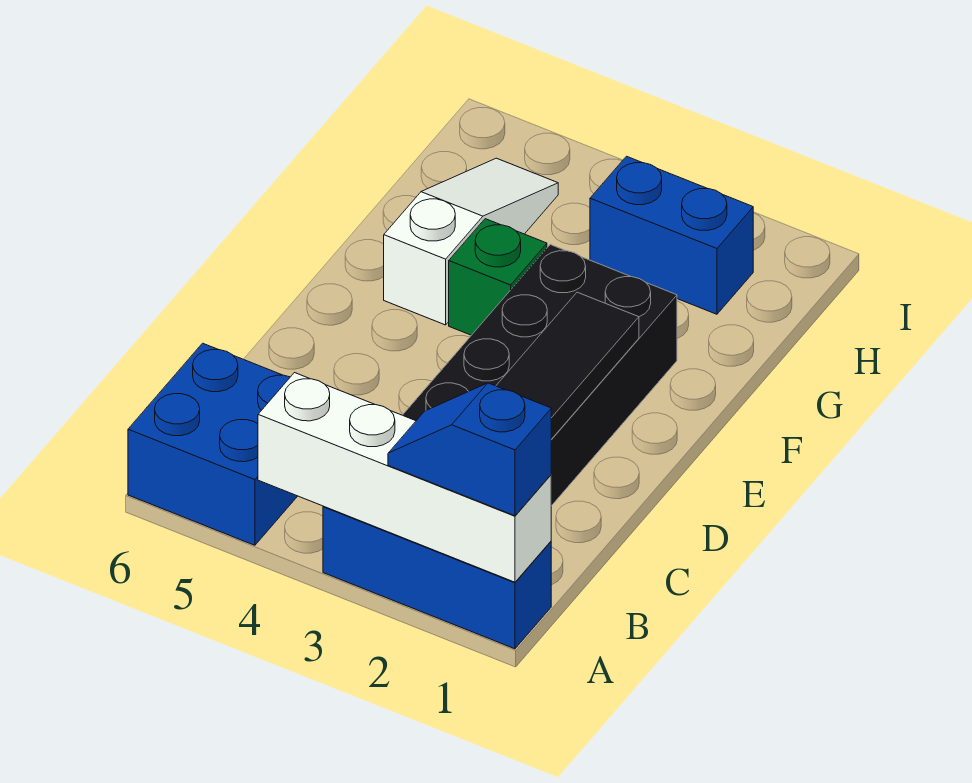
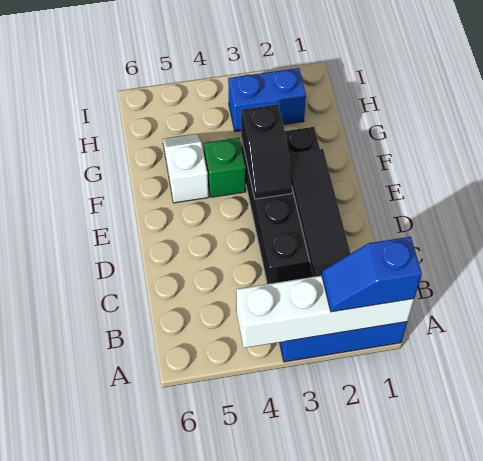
blue 2x2 brick [128,343,297,545] -> none
none -> black 1x2 slope [241,104,292,199]
white 1x3 slope [384,158,558,325] -> white 1x2 slope [163,134,209,203]

